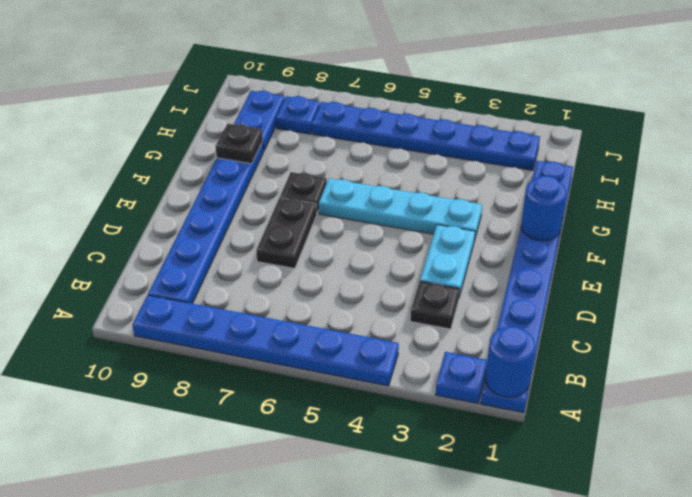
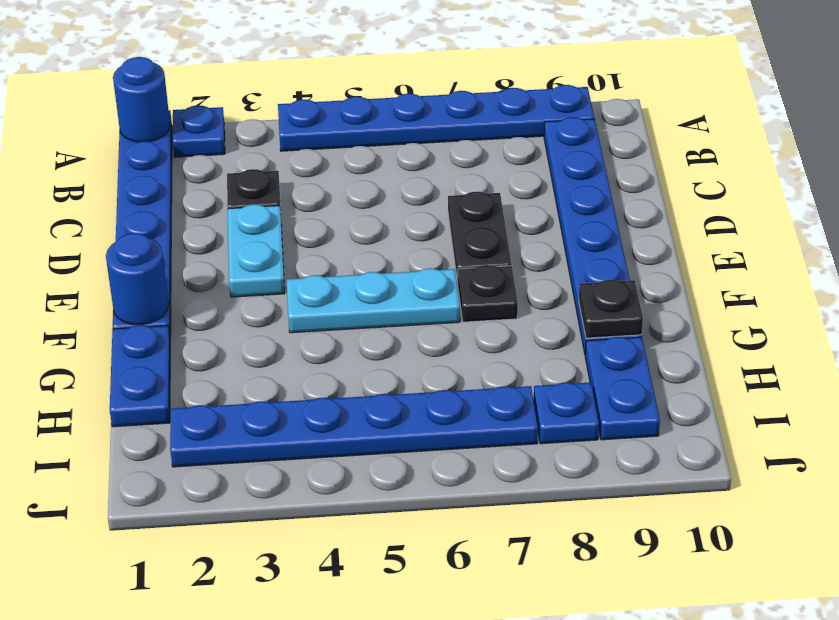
cyan 1x4 plate [319,179,482,241] -> cyan 1x3 plate [287,268,460,333]

